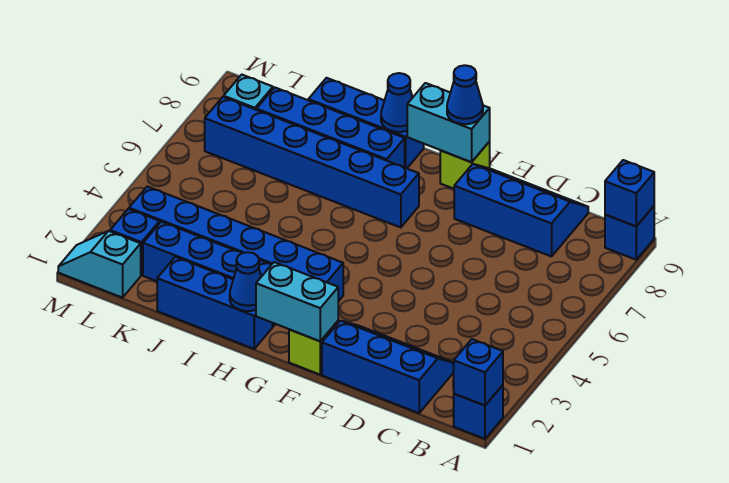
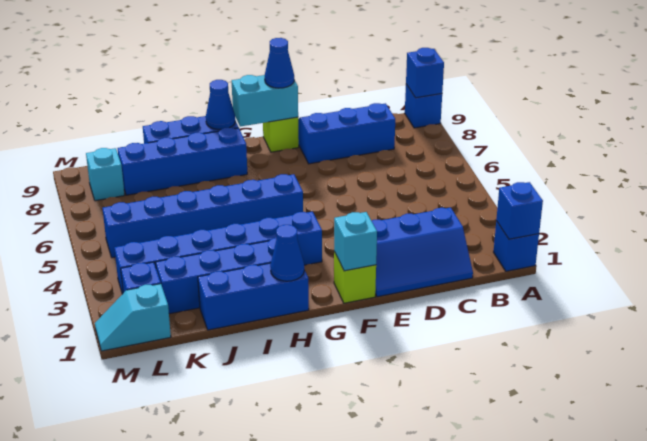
blue 2x3 slope [322,321,454,413] -> blue 2x3 slope turned to [372,208,473,297]
cyan 1x2 brick [256,262,338,341] -> cyan 1x1 brick [334,212,377,271]
blue 1x6 brick [205,97,419,228] -> blue 1x6 brick moved to [103,174,303,258]

